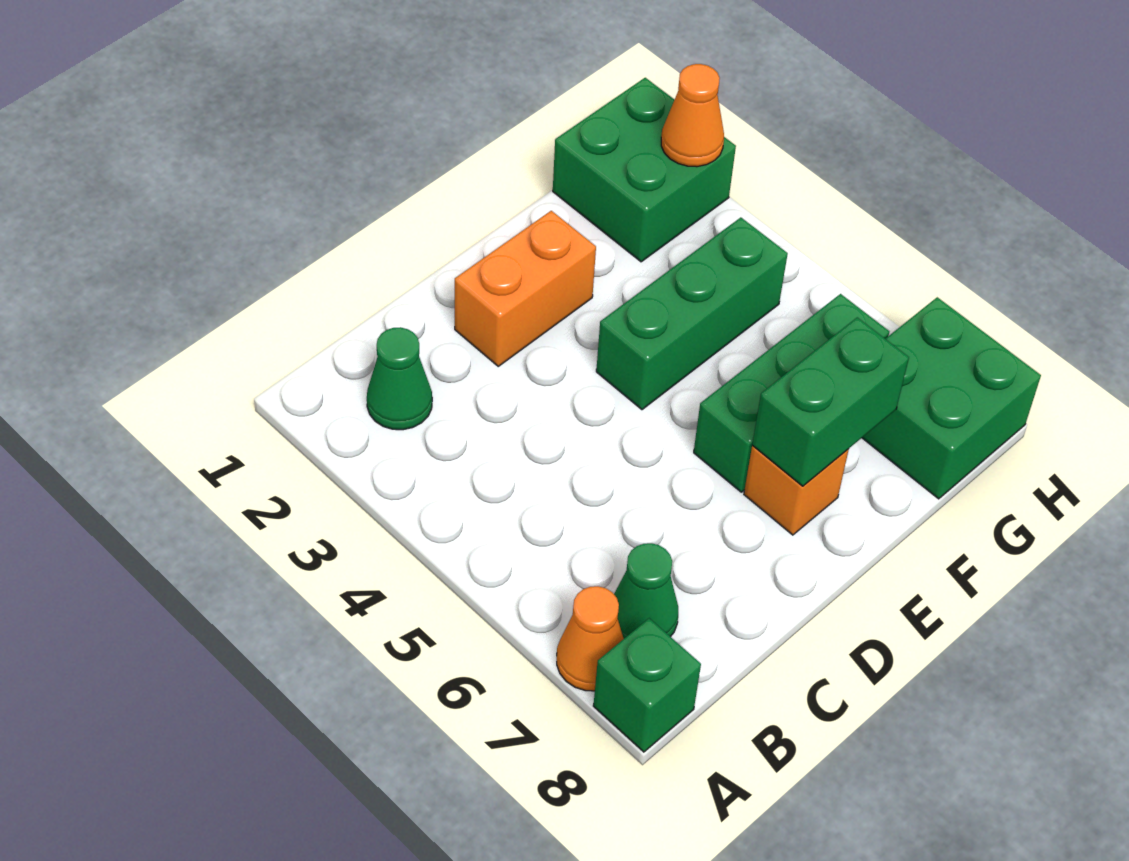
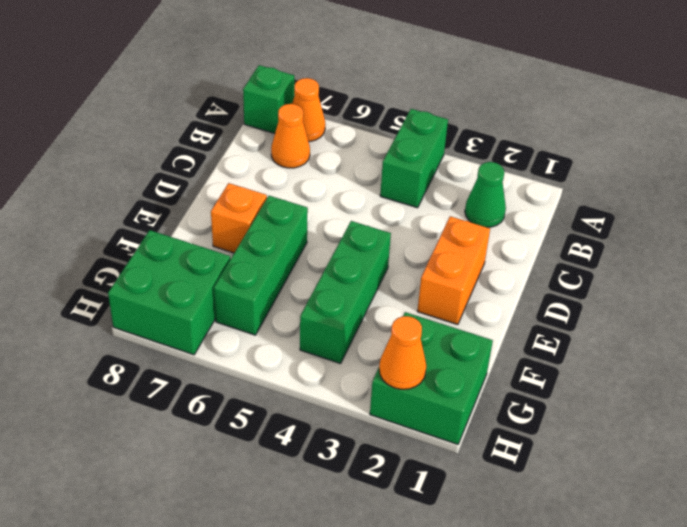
green 1x1 cone [614,543,678,638] -> orange 1x1 cone [271,104,310,168]
green 1x2 brick [752,317,909,486] -> green 1x2 brick moved to [380,109,448,208]

